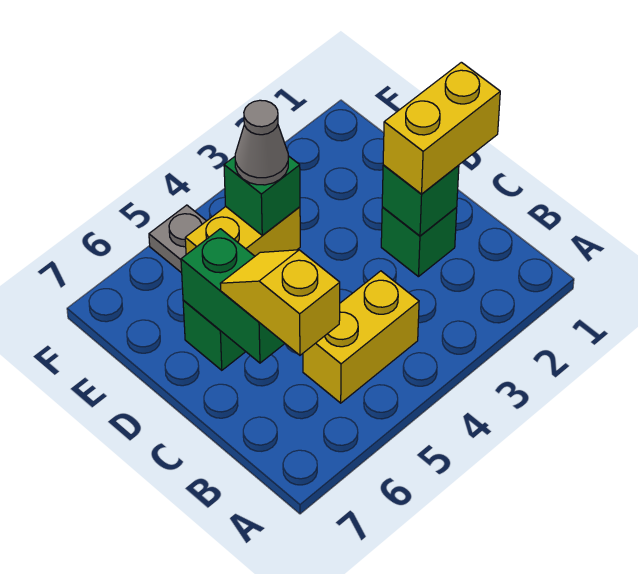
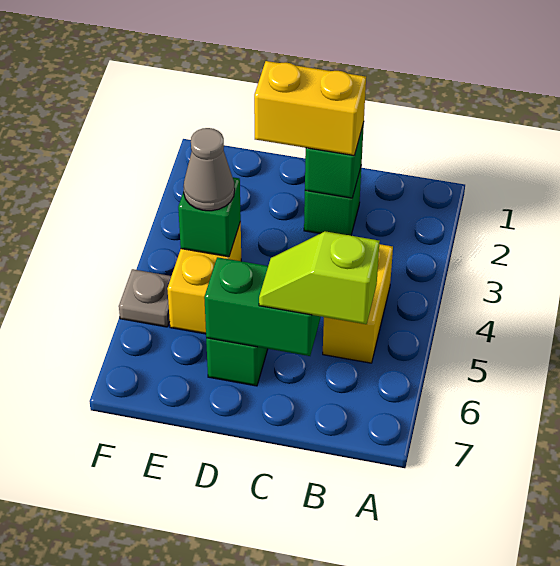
yellow 1x2 slope [220,250,340,355] -> lime 1x2 slope [259,231,380,324]
yellow 1x2 brick [383,62,500,194] -> yellow 1x2 brick turned to [254,61,366,155]

